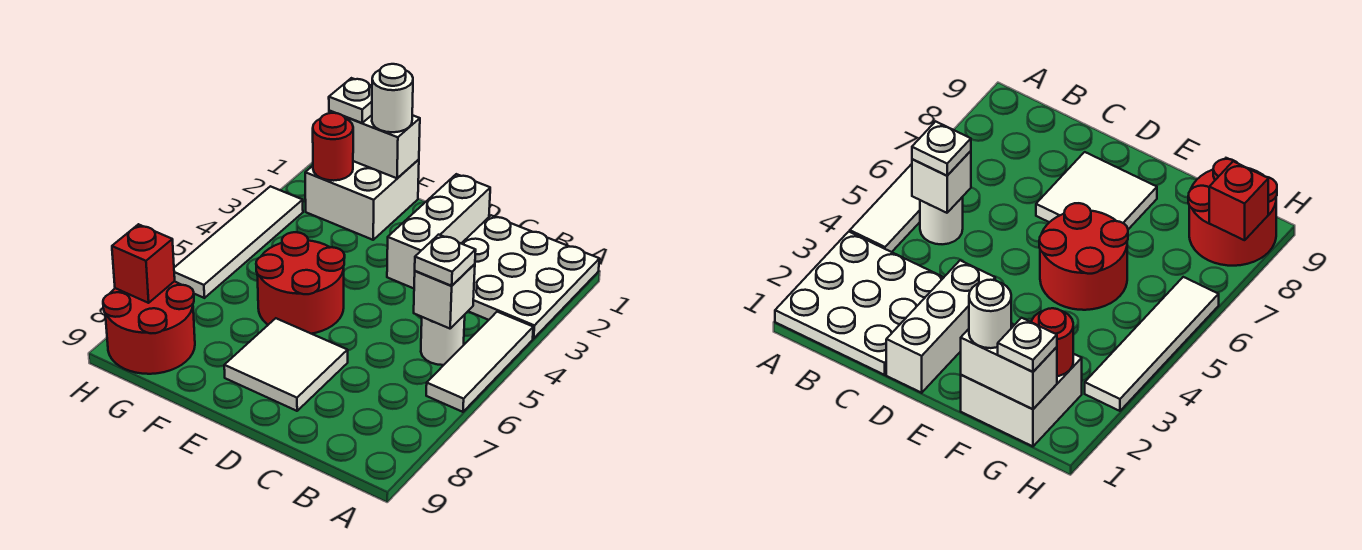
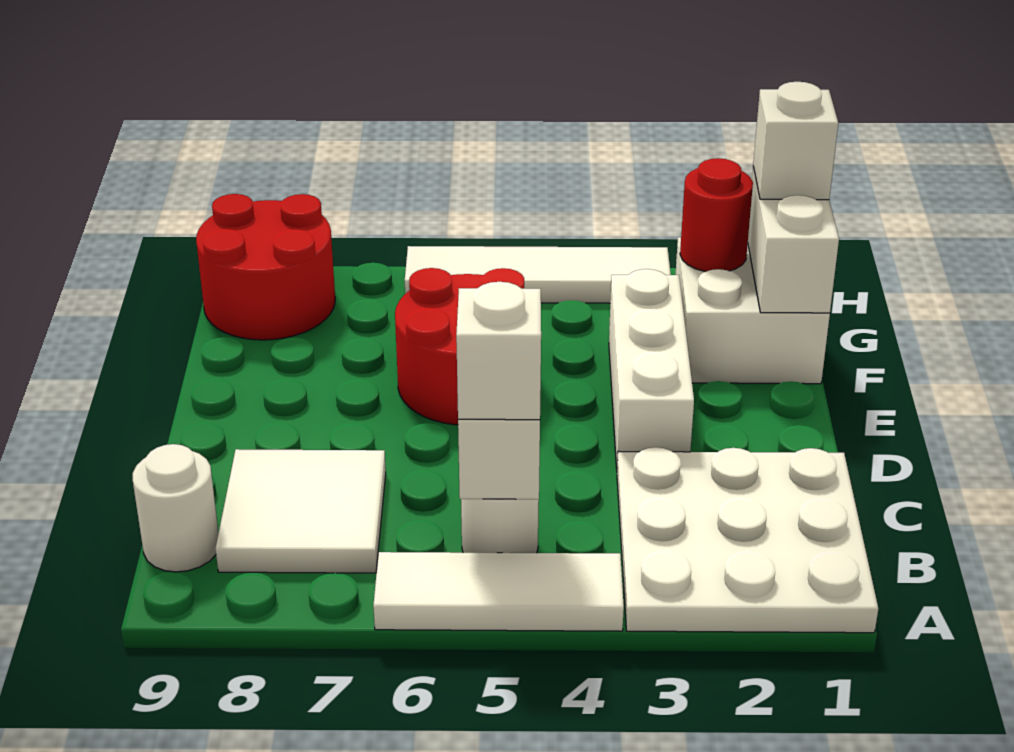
white 1x1 plate [415,235,476,286] -> white 1x1 brick [456,282,541,420]
white 1x3 brick [387,174,490,288] -> white 1x3 brick turned to [609,269,694,469]
white 2x2 tile [224,318,348,411] -> white 2x2 tile moved to [216,449,386,573]
white 1x1 round brick [372,64,413,132] -> white 1x1 round brick moved to [133,444,218,572]
white 1x1 plate [329,78,372,123] -> white 1x1 brick [753,82,838,200]
red 1x1 brick [112,224,175,303] -> none

